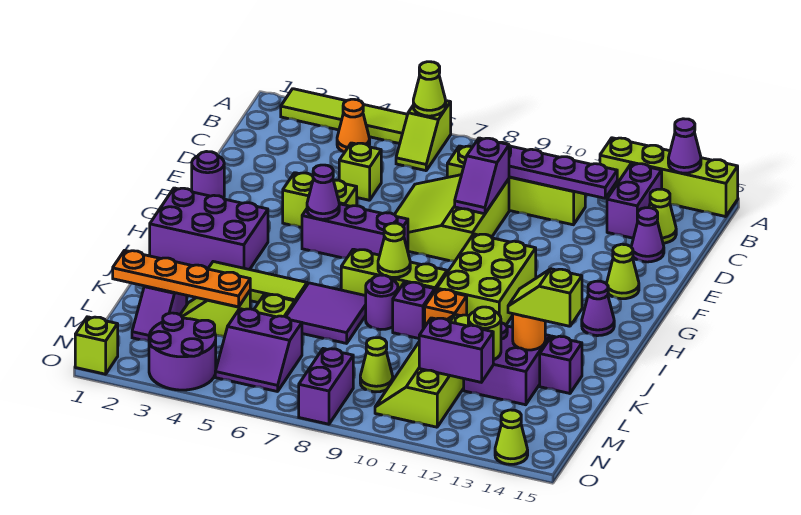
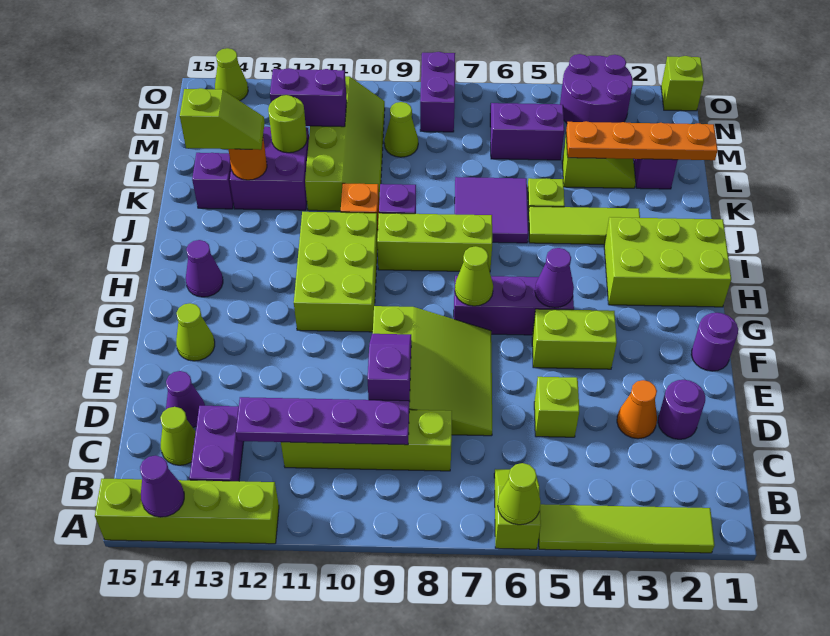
orange 1x1 cone [337,99,370,152] -> orange 1x1 cone moved to [617,380,657,439]
purple 2x3 brick [150,188,268,270] -> lime 2x3 brick [604,217,731,307]
lime 1x1 cone [378,223,410,278] -> lime 1x1 cone moved to [455,246,493,306]
purple 1x1 round brick [366,275,398,329] -> purple 1x1 round brick moved to [658,380,705,439]

